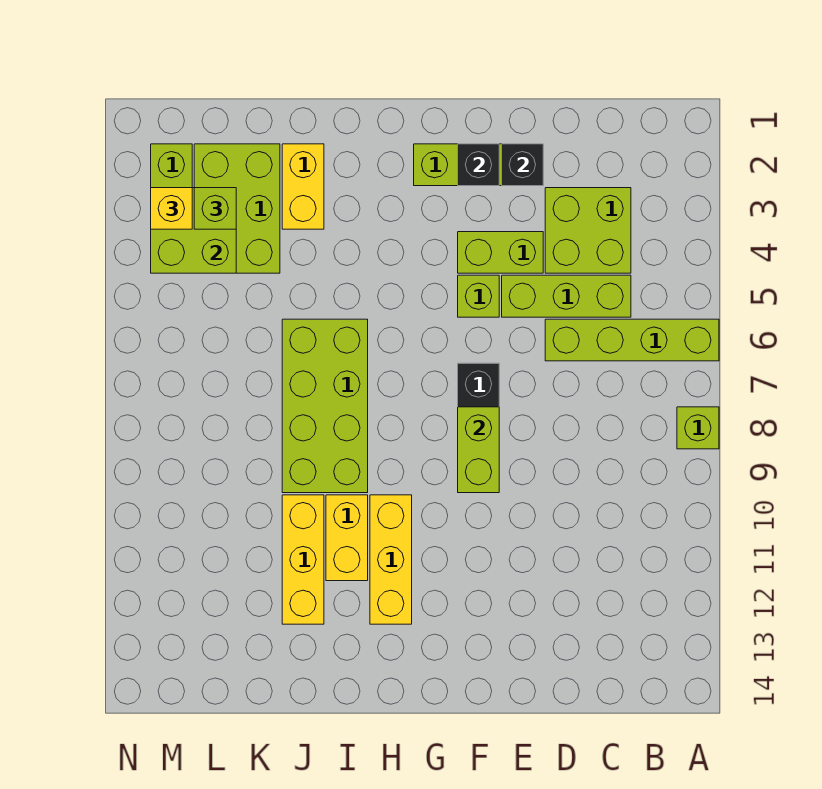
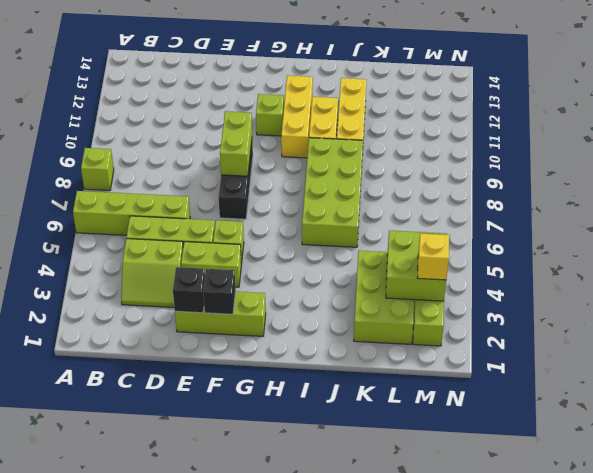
lime 2x2 brick [545,188,631,273] -> lime 2x2 slope [121,239,183,307]
yellow 1x2 brick [282,144,324,229] -> none
lime 1x1 brick [194,188,236,229] -> lime 1x1 brick moved to [256,94,284,136]

